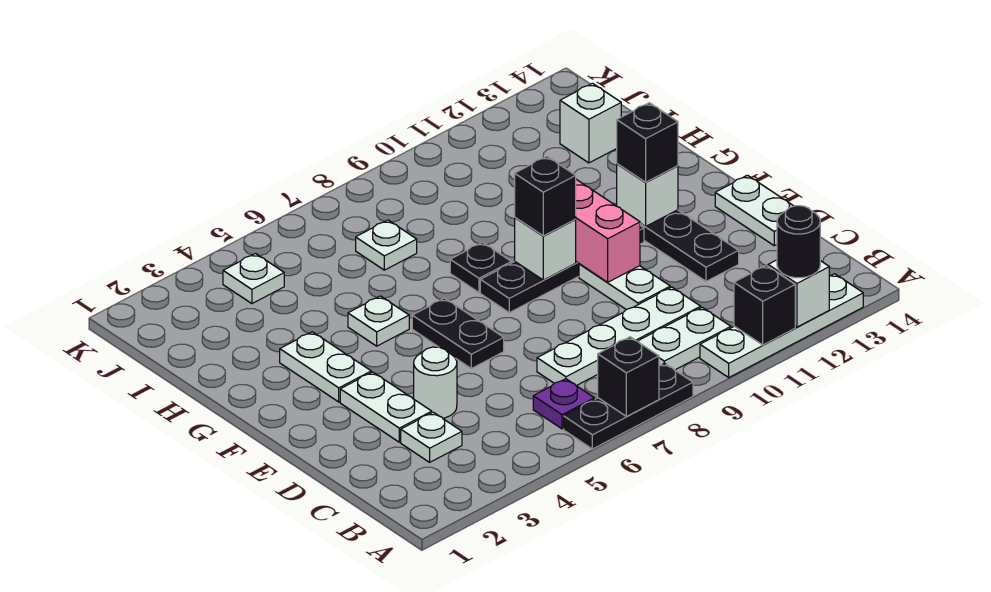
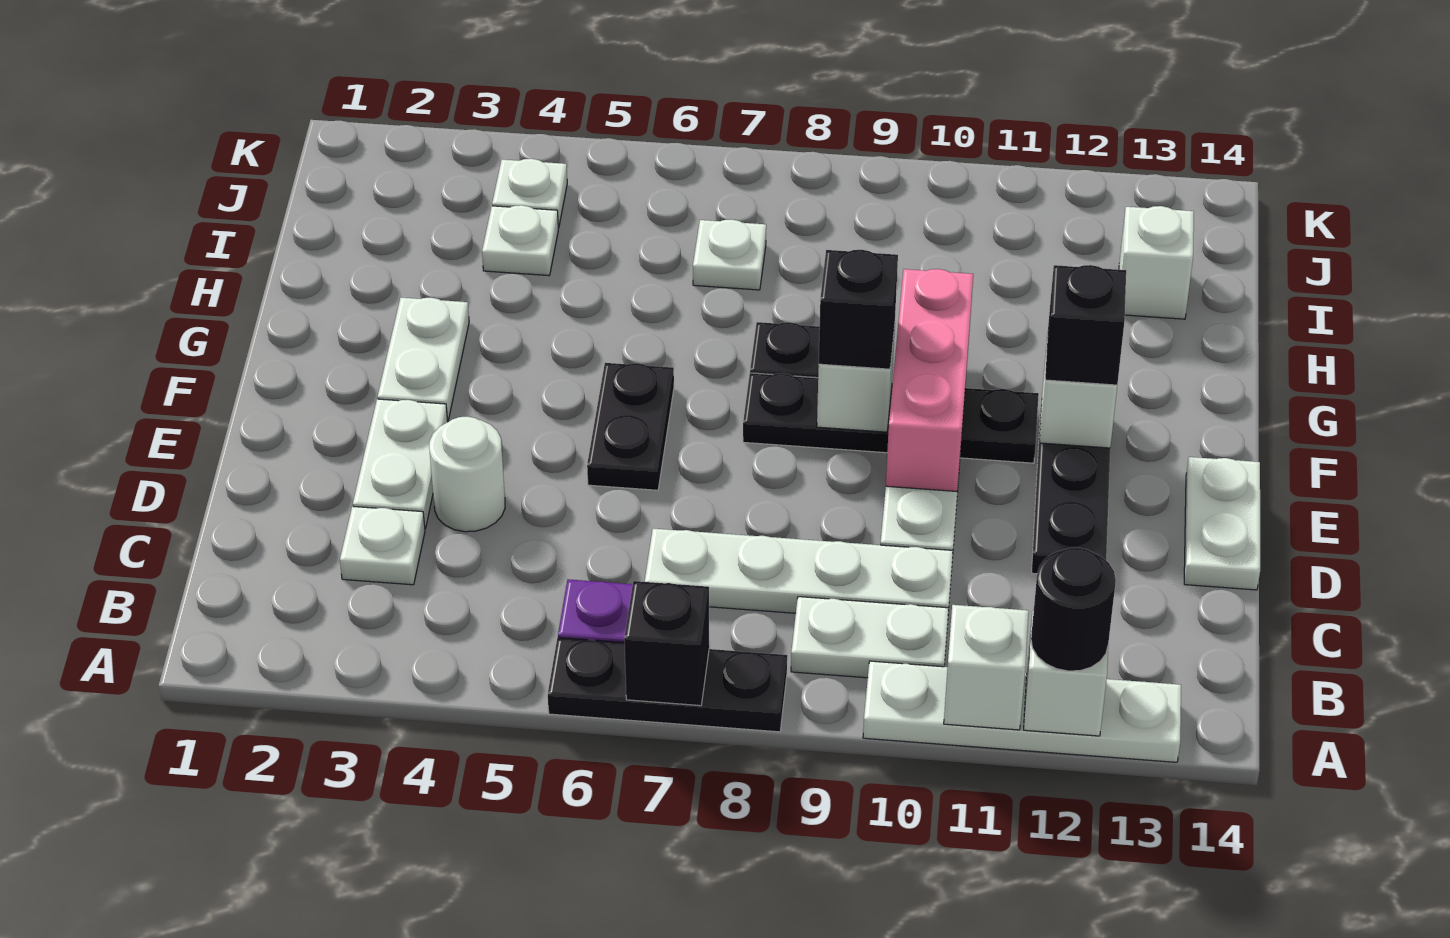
black 1x1 brick [734,265,795,345] -> white 1x1 brick [944,605,1029,730]
white 1x1 plate [348,296,409,346] -> white 1x1 plate moved to [482,205,558,276]

